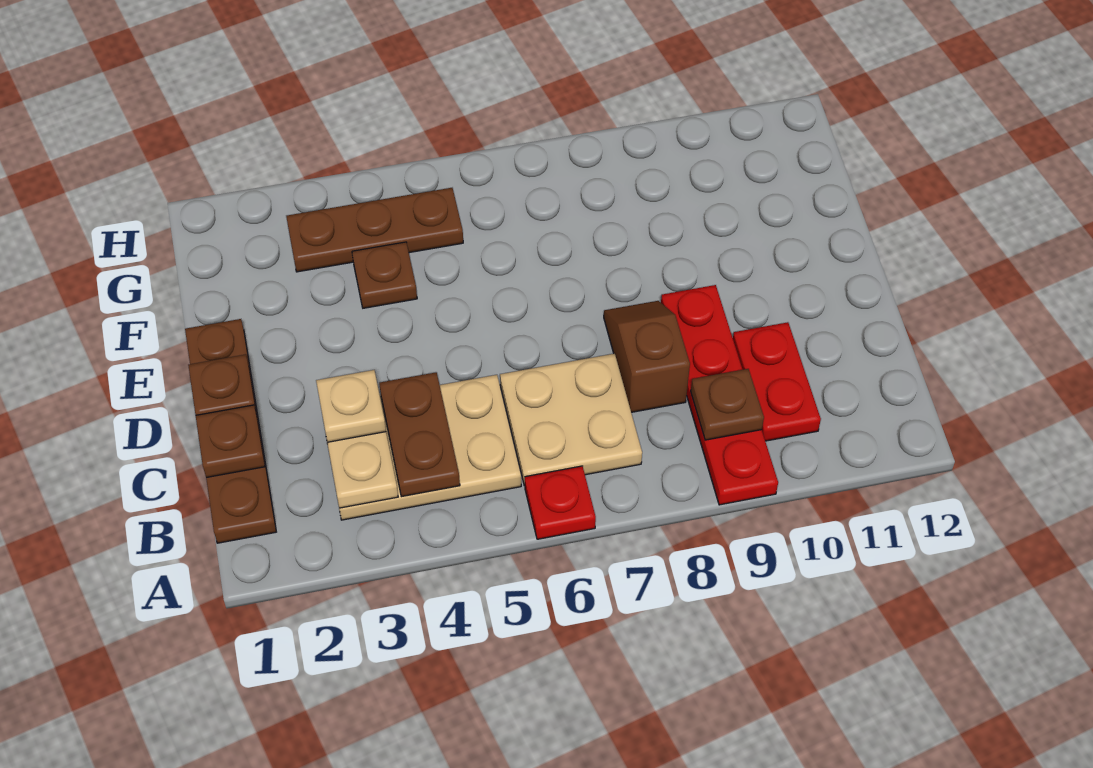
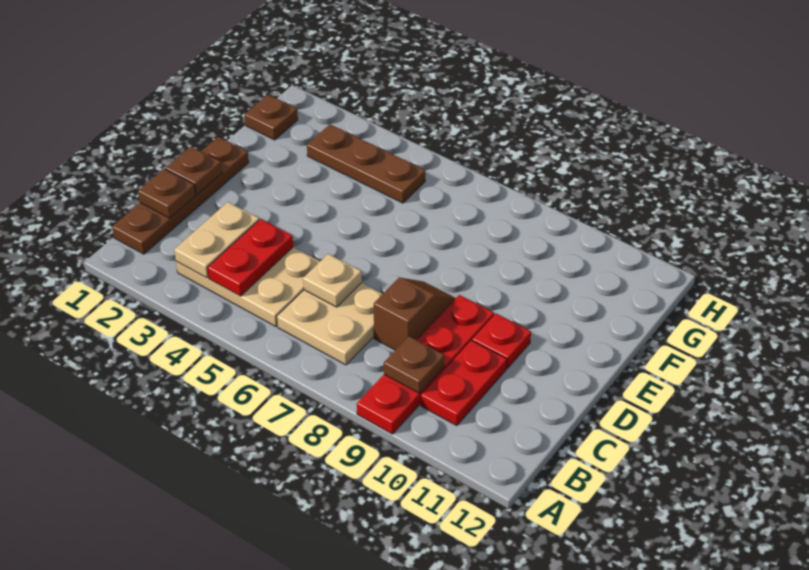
red 1x1 plate [525,466,596,539] -> red 1x1 plate moved to [472,314,531,368]
brown 1x2 plate [379,372,460,497] -> red 1x2 plate [207,219,293,296]
tan 1x1 plate [316,370,386,442] -> tan 1x1 plate moved to [303,254,362,307]
brown 1x1 plate [352,242,417,308] -> brown 1x1 plate moved to [245,95,298,140]

